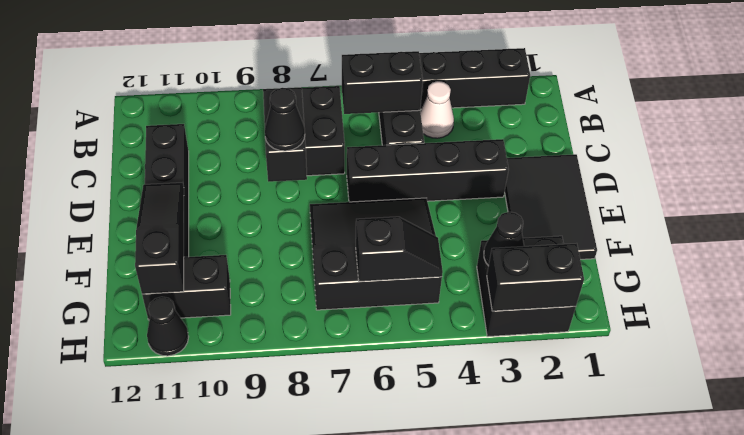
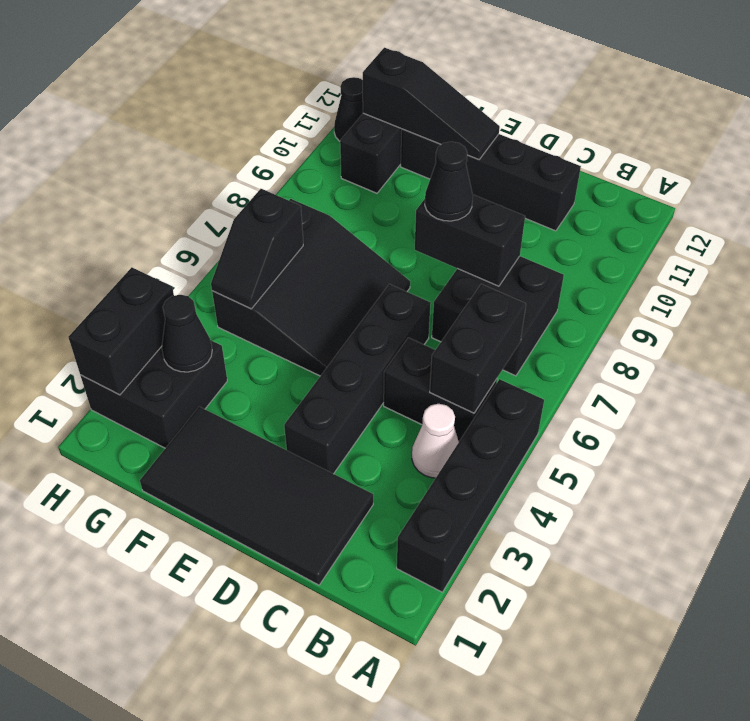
black 2x3 tile [505,154,597,259] -> black 2x4 tile [140,407,373,585]

